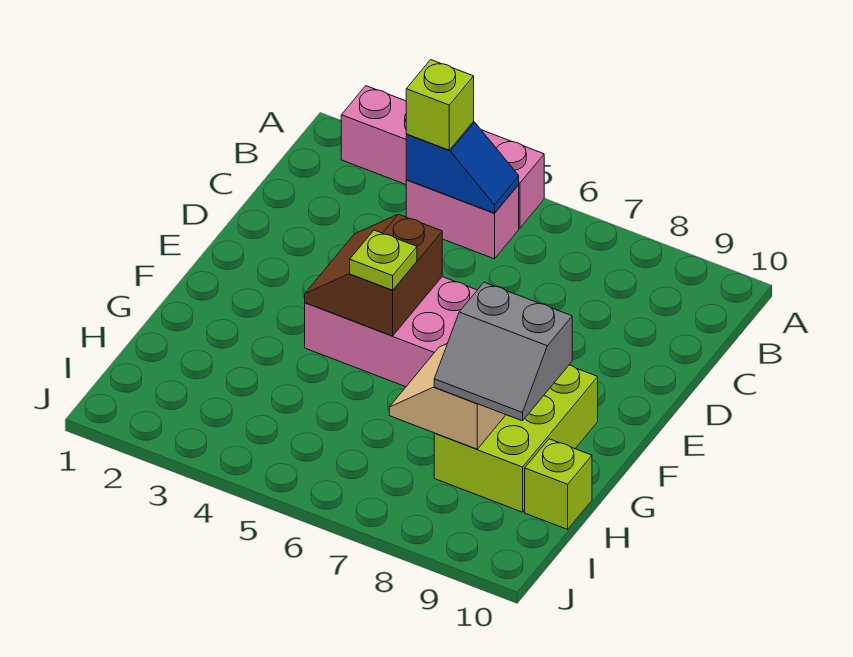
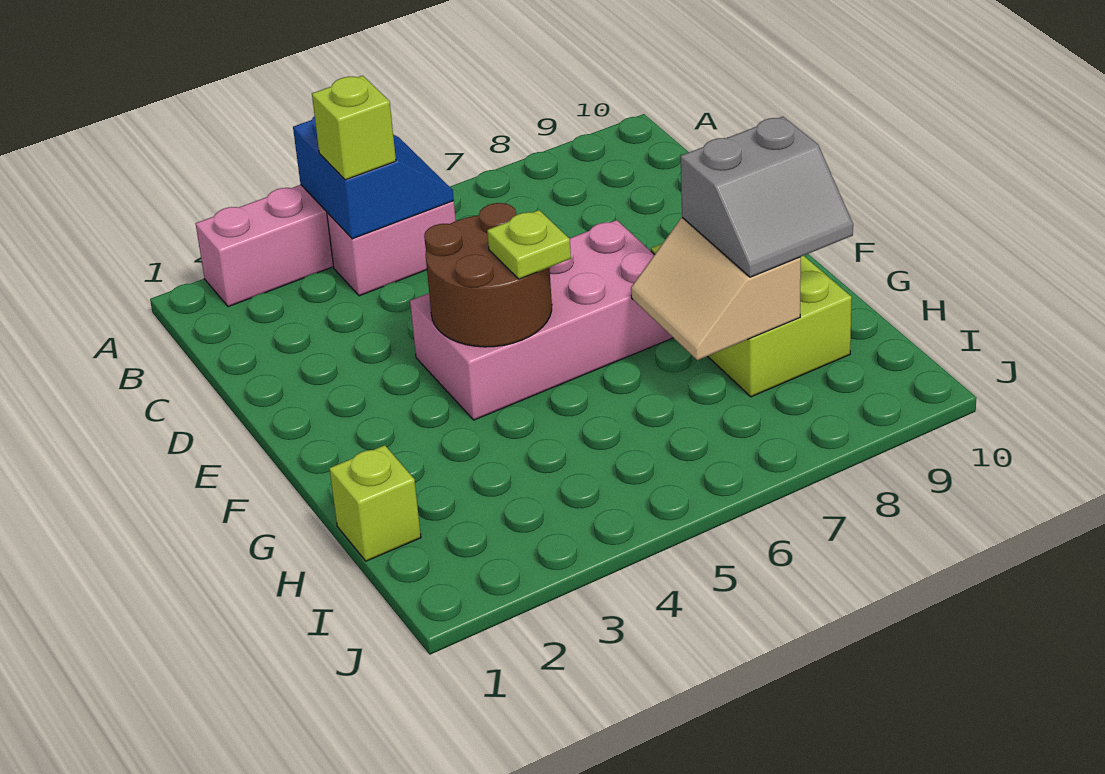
blue 1x2 slope [406,122,519,213] -> blue 2x2 slope [293,116,454,239]
brown 2x2 slope [305,214,442,336] -> brown 2x2 round brick [424,203,552,347]
lime 1x1 brick [525,439,592,529] -> lime 1x1 brick moved to [329,445,421,561]

